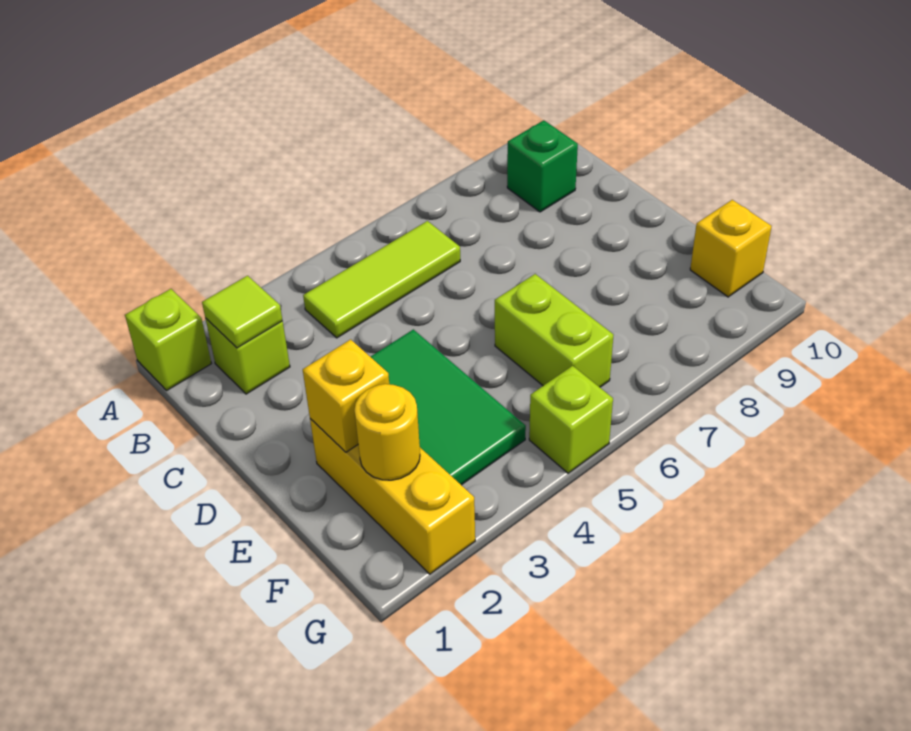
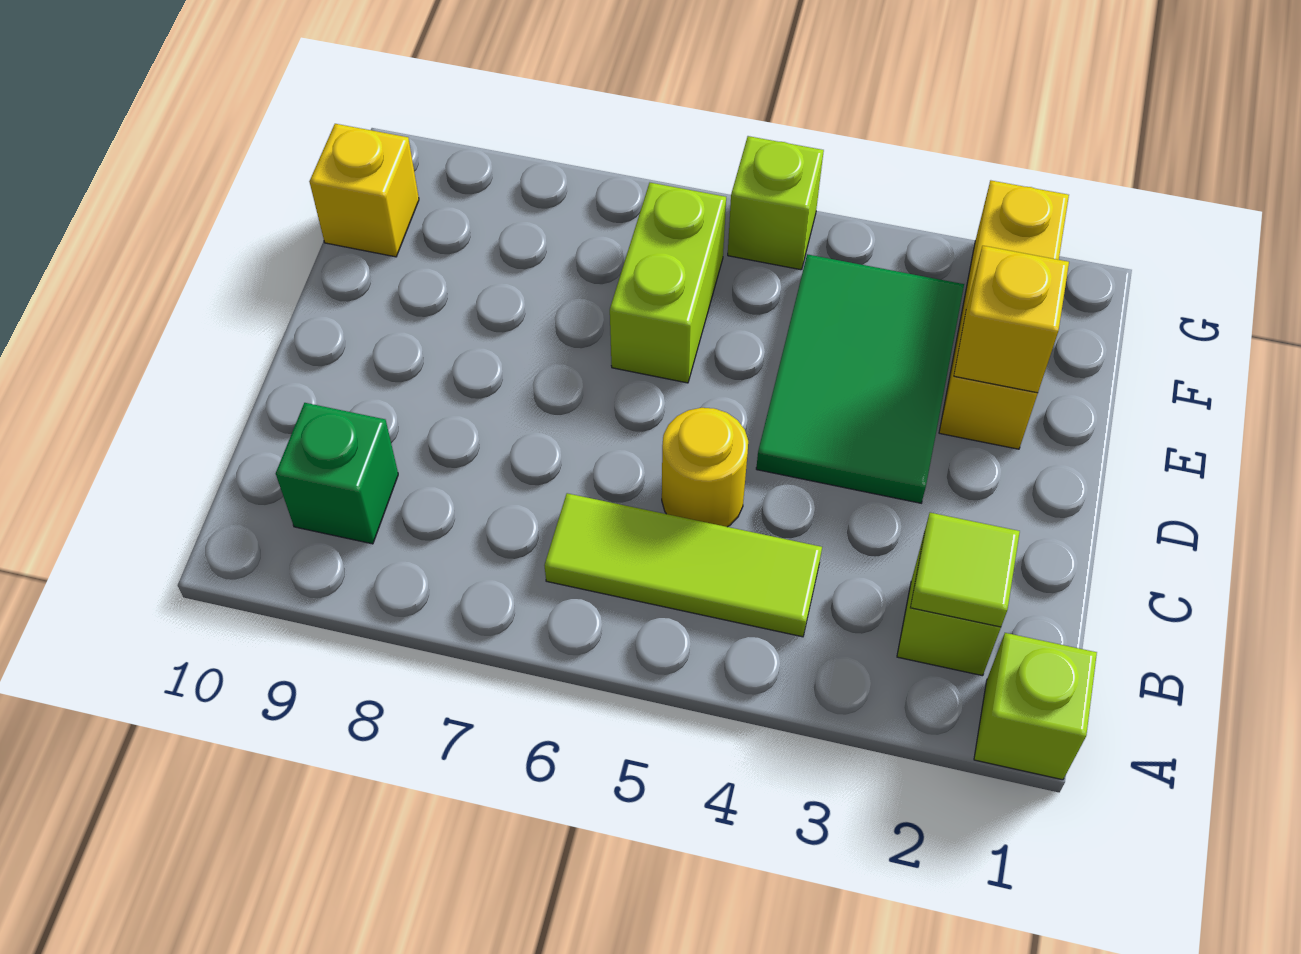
yellow 1x1 round brick [354,384,420,480] -> yellow 1x1 round brick moved to [662,408,748,527]

